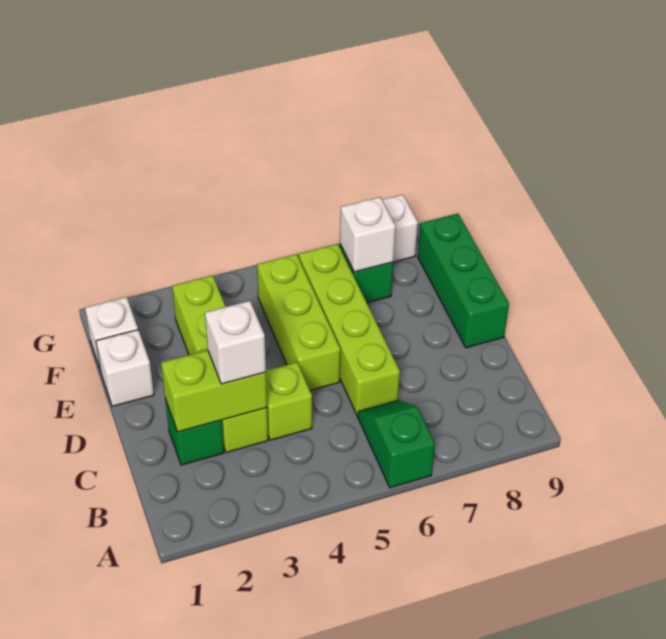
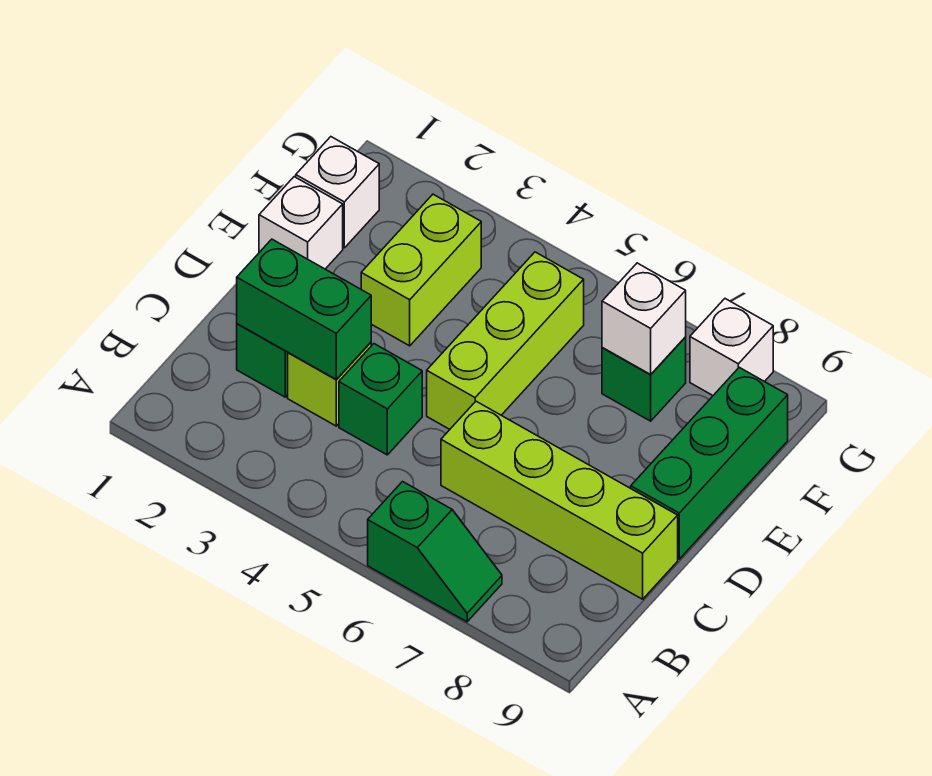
green 1x2 slope [358,400,435,488] -> green 1x2 slope turned to [368,482,502,622]
lime 1x2 brick [161,350,267,432] -> green 1x2 brick [237,239,371,380]
white 1x1 brick [205,301,266,384] -> none
lime 1x1 brick [266,363,312,440] -> green 1x1 brick [339,344,422,455]
lime 1x4 brick [299,244,400,416] -> lime 1x4 brick turned to [441,401,678,599]

